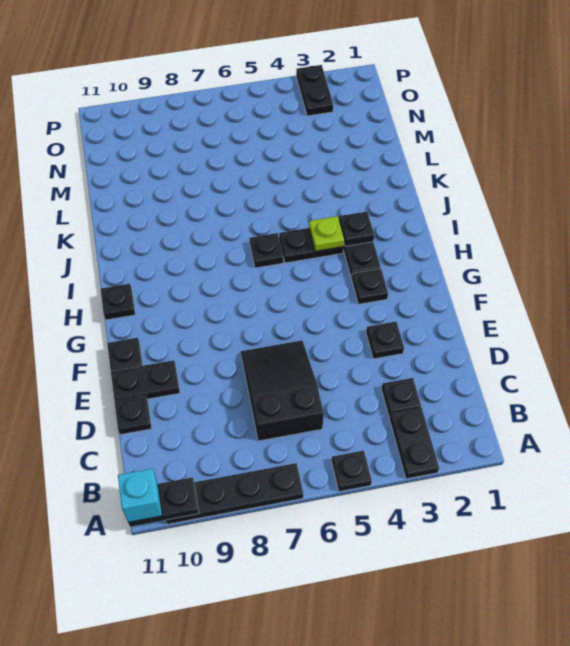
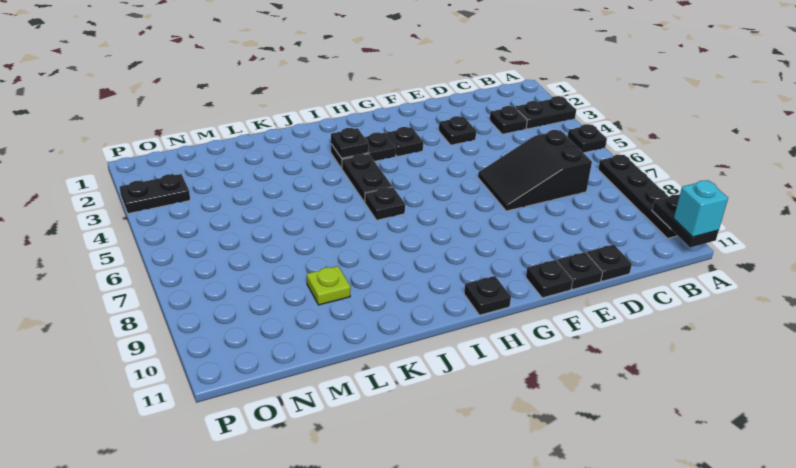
black 1x2 plate [111,360,180,400] -> black 1x1 plate [557,252,603,289]
lime 1x1 plate [309,216,344,251] -> lime 1x1 plate moved to [307,266,351,305]

